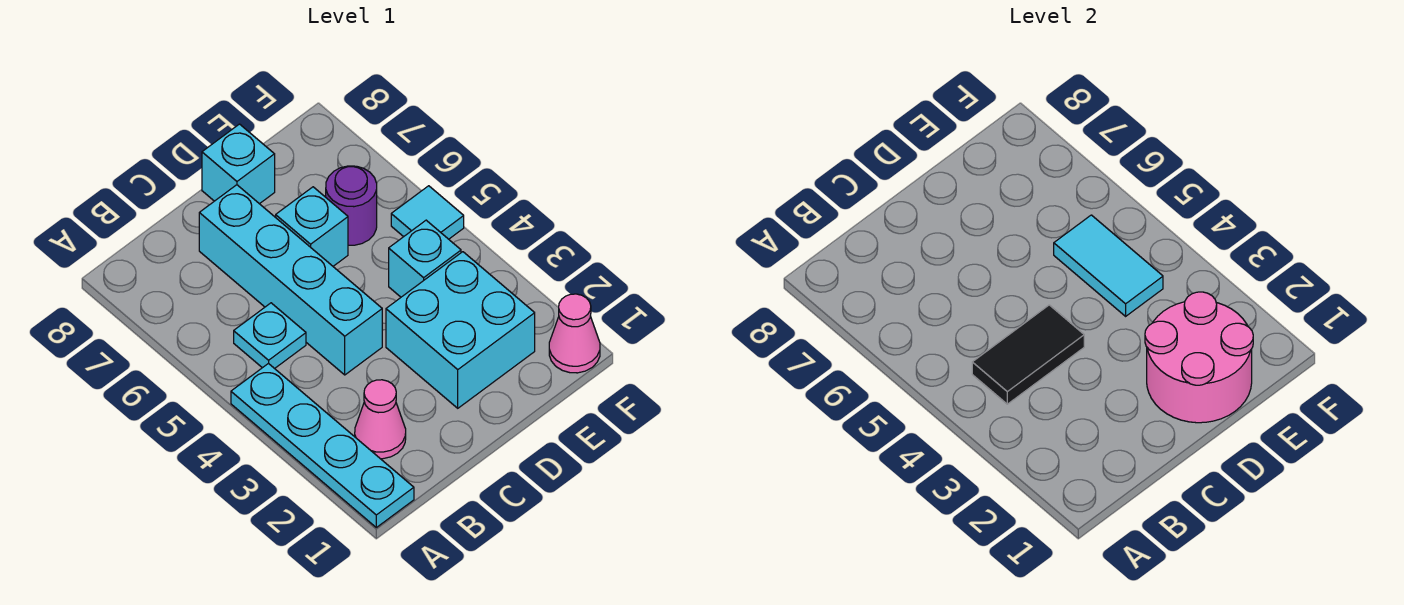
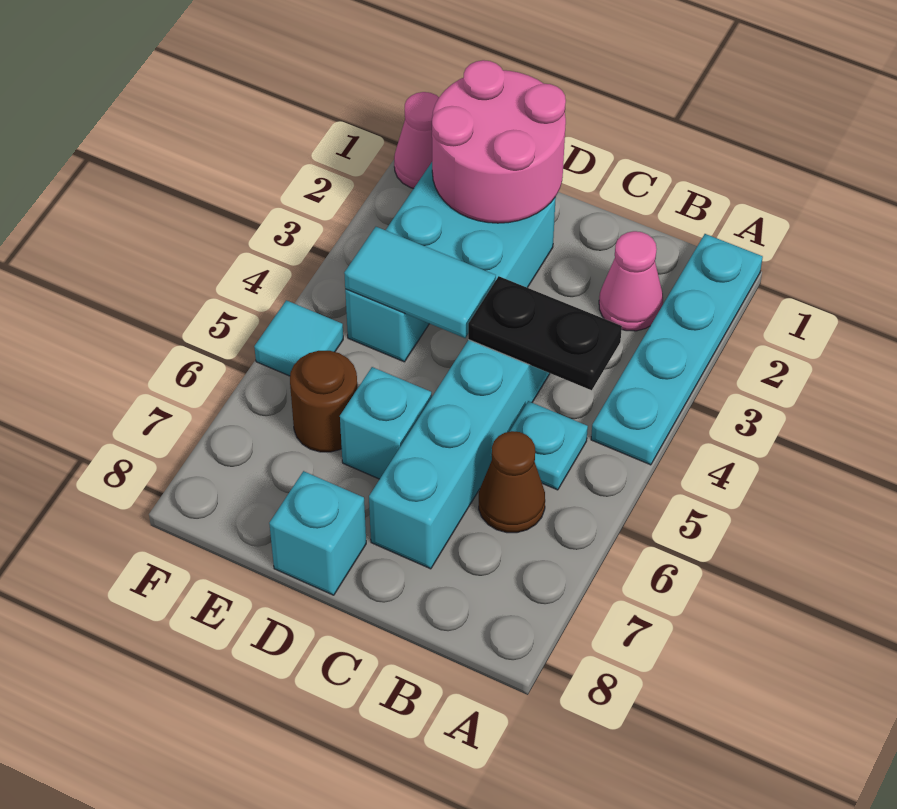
black 1x2 tile [972,305,1084,404] -> black 1x2 plate [468,276,622,390]
none -> brown 1x1 cone [479,431,545,533]
cyan 1x2 tile [1054,215,1163,316] -> cyan 1x2 tile turned to [344,227,496,338]
purple 1x1 round brick [326,166,377,245] -> brown 1x1 round brick [290,351,357,452]

